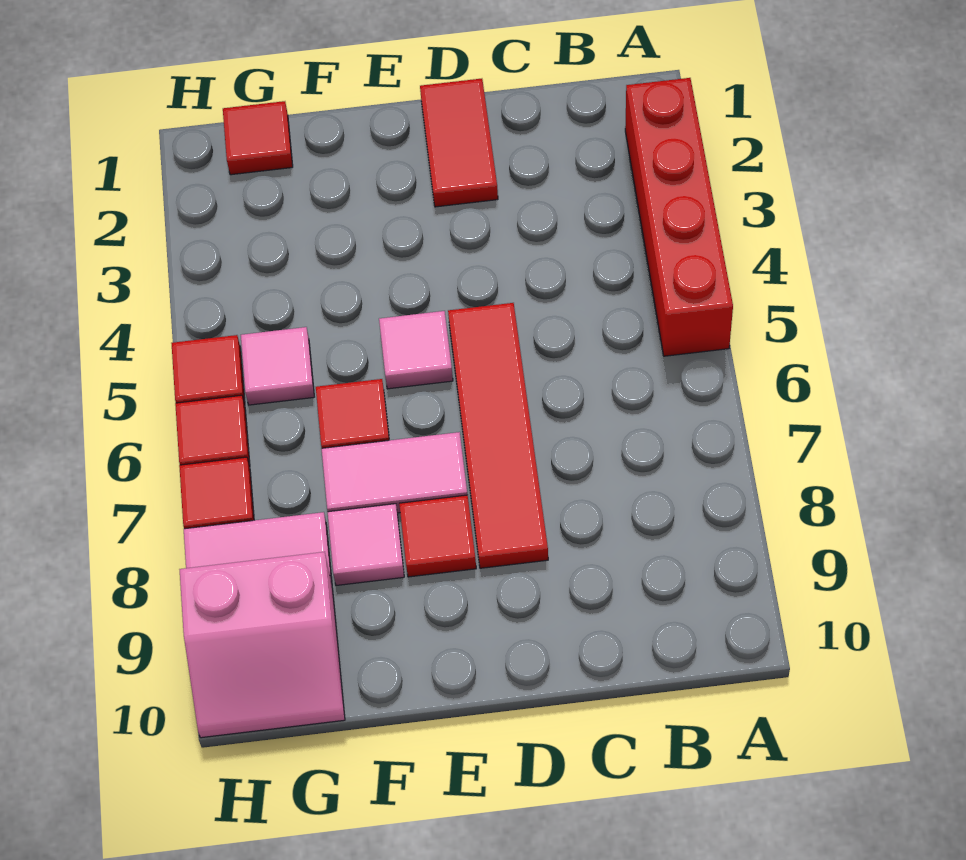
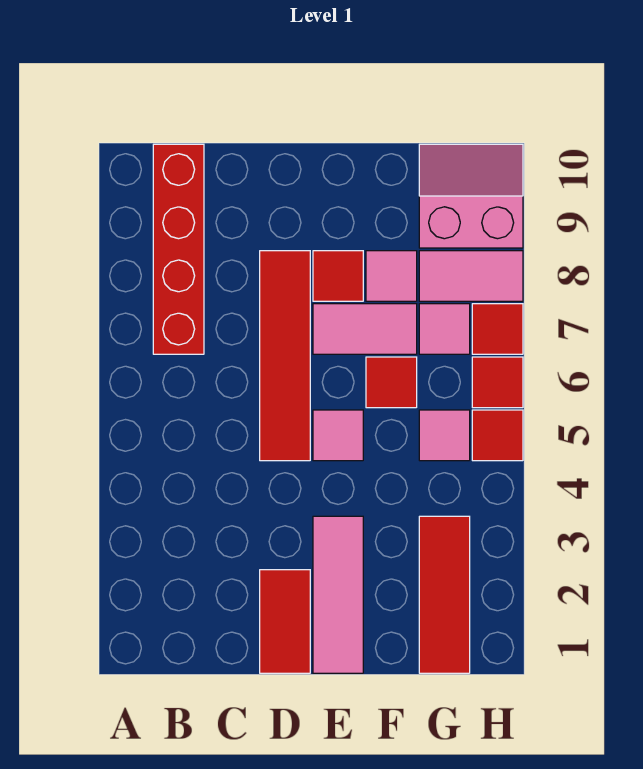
red 1x4 brick [625,78,733,356] -> red 1x4 brick moved to [153,144,204,354]
none -> pink 1x3 tile [313,516,363,673]
red 1x1 tile [223,101,293,175] -> red 1x3 tile [419,516,470,673]
none -> pink 1x1 tile [419,304,470,354]

